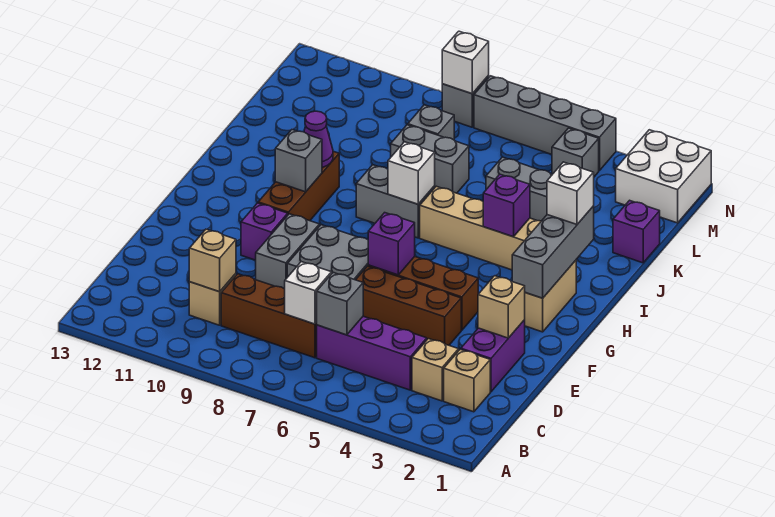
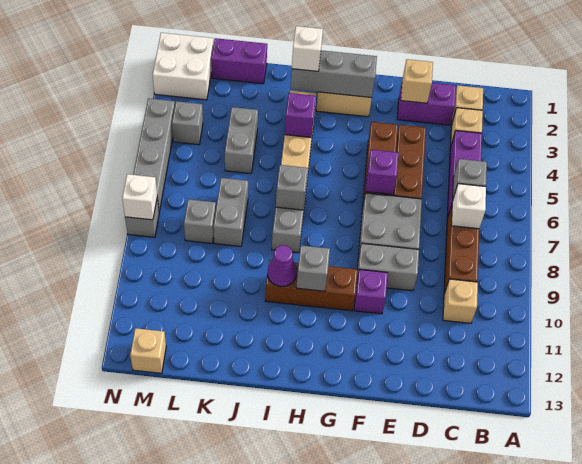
tan 1x1 brick [189,229,236,292] -> tan 1x1 brick moved to [130,328,166,373]
white 1x1 brick [388,142,435,204] -> grey 1x1 brick [276,165,308,210]
purple 1x1 brick [613,200,660,263] -> purple 1x2 brick [211,38,267,84]

